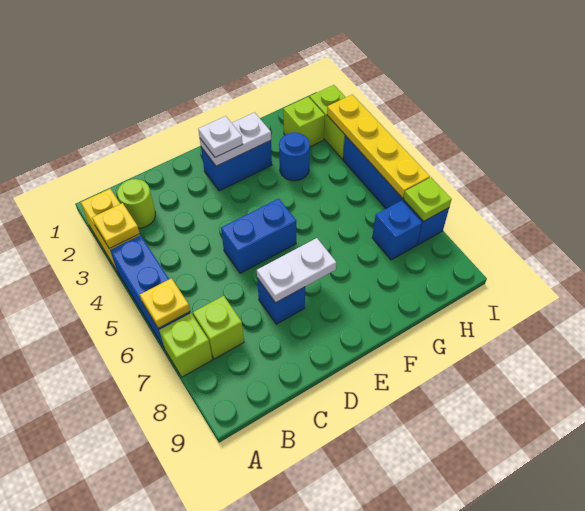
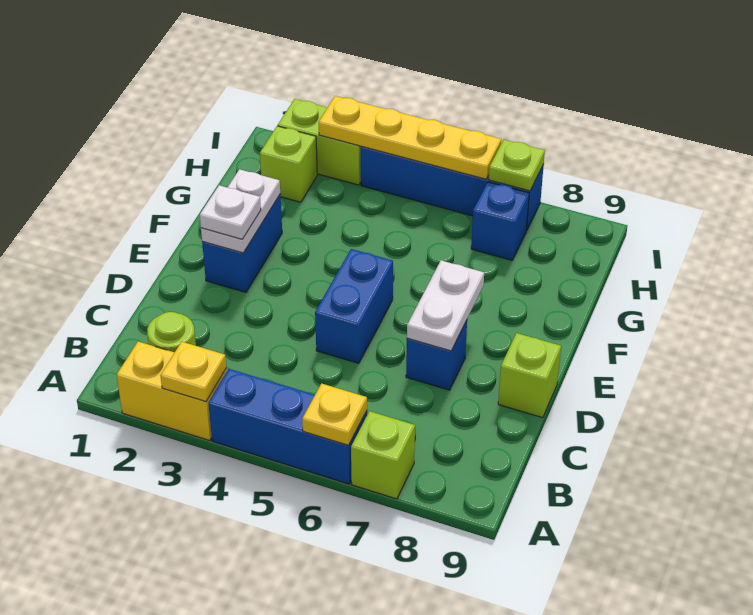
lime 1x1 brick [193,296,244,359] -> lime 1x1 brick moved to [498,333,561,418]
blue 1x1 round brick [279,132,310,181] -> none

